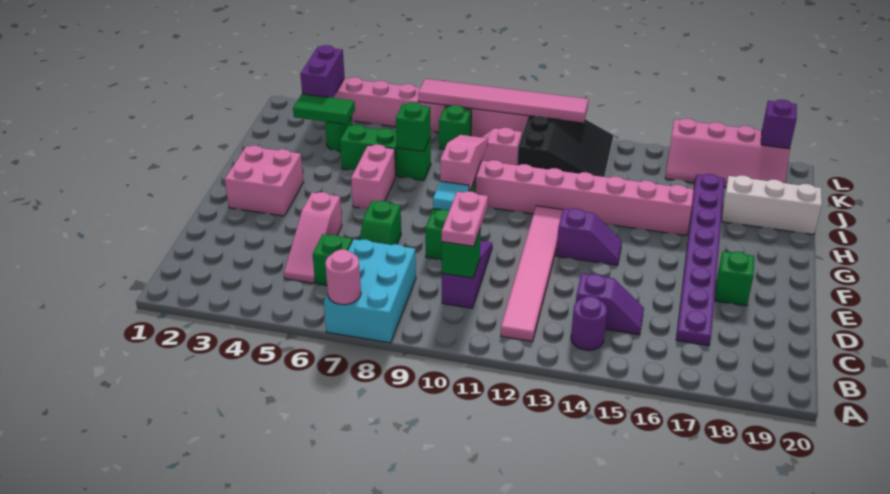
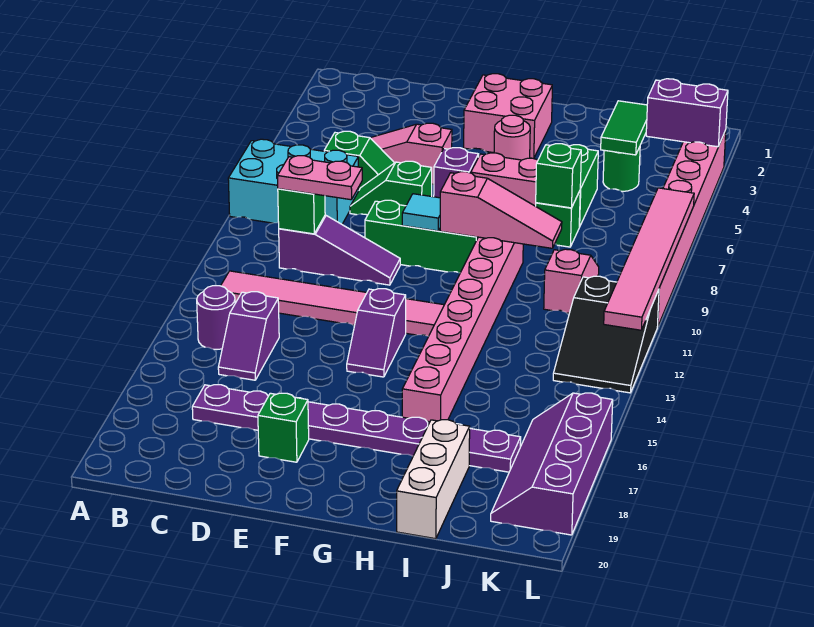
pink 1x1 round brick [325,250,361,305] -> pink 1x1 round brick moved to [494,115,530,160]
black 3x3 slope [518,116,613,177] -> black 2x3 slope [553,276,659,393]
green 1x1 brick [439,105,471,149] -> none
pink 2x4 slope [666,119,790,187] -> purple 2x4 slope [491,393,613,535]
purple 1x1 brick [761,100,797,149] -> purple 1x1 brick moved to [434,148,479,198]

